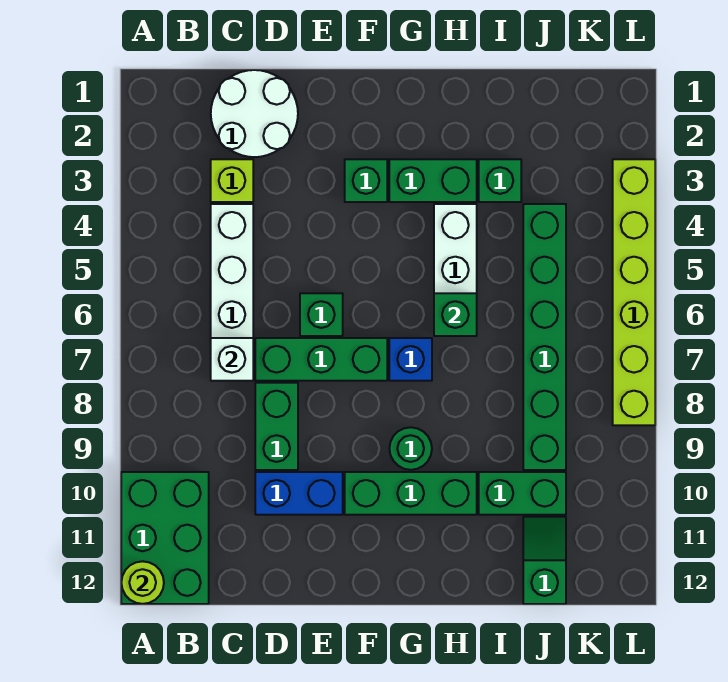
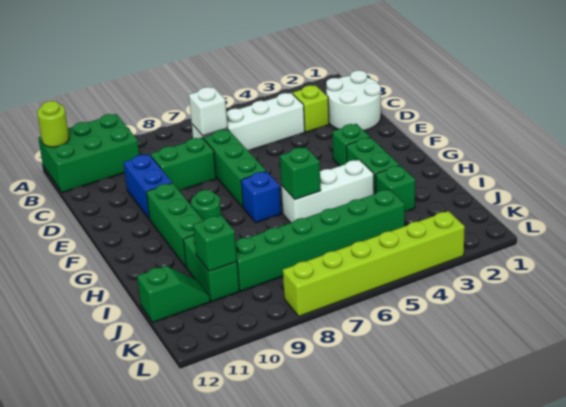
green 1x1 brick [300,293,343,336] -> green 1x1 brick moved to [193,215,237,271]

